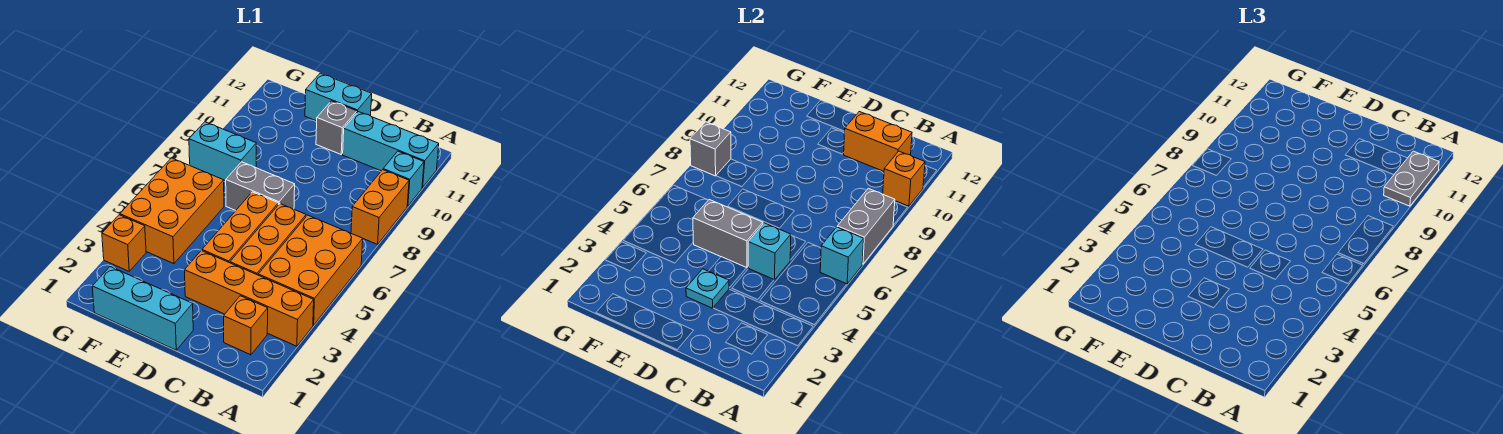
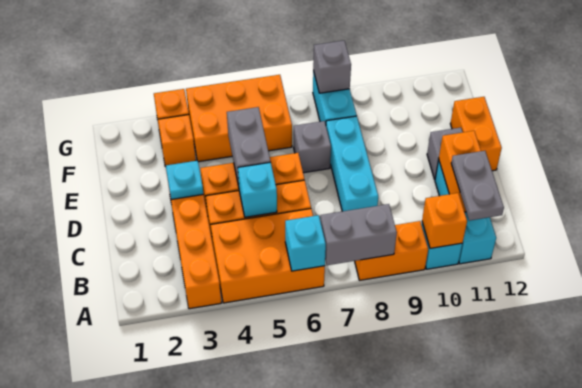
grey 1x2 plate [1384,151,1439,206] -> grey 1x2 plate turned to [451,151,504,221]
orange 1x1 brick [224,296,268,355] -> orange 1x1 brick moved to [158,115,196,166]
cyan 1x3 brick [92,267,193,350] -> cyan 1x3 brick moved to [326,116,378,211]
grey 1x2 brick [226,162,295,210] -> grey 1x1 brick [294,121,331,173]
cyan 1x2 brick [305,73,372,121] -> orange 1x2 brick [450,97,502,171]

